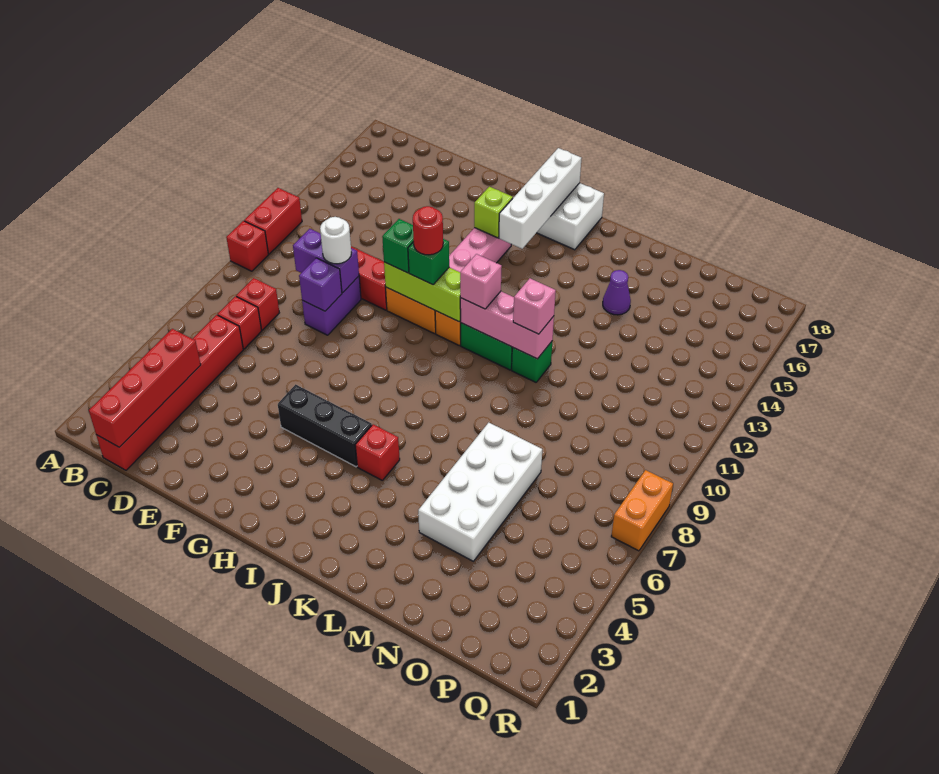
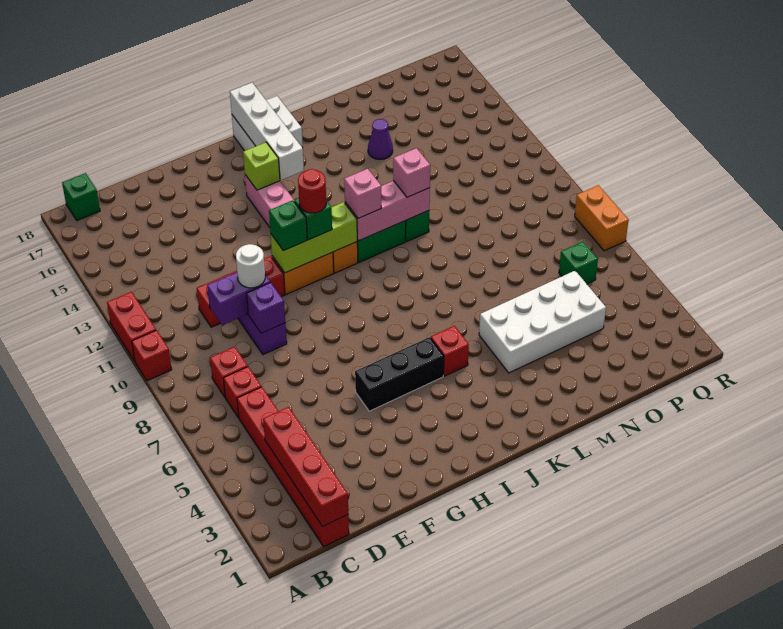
none -> green 1x1 brick [62,173,100,221]
white 2x4 brick [418,423,542,561] -> white 2x4 brick turned to [479,271,606,373]
none -> green 1x1 brick [559,242,598,284]

